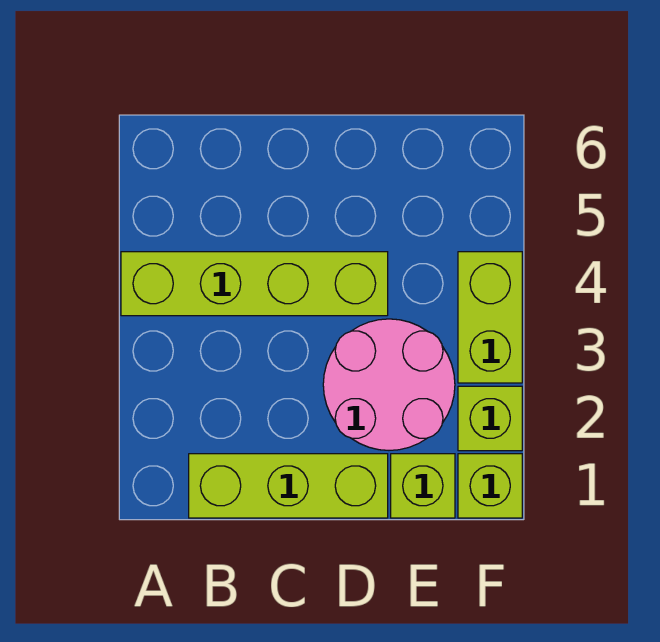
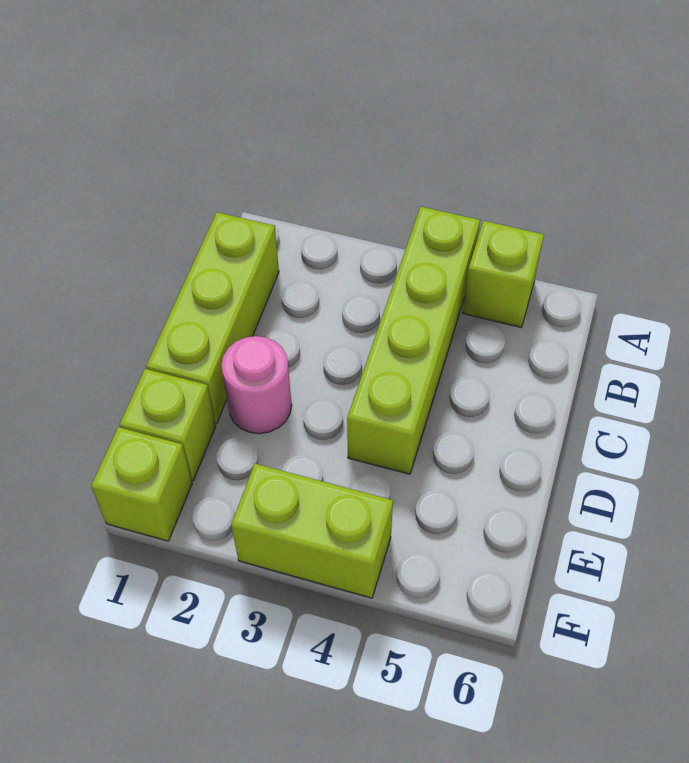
pink 2x2 round brick [323,319,455,450] -> pink 1x1 round brick [221,336,292,434]
lime 1x1 brick [458,386,522,451] -> lime 1x1 brick moved to [463,221,544,328]

